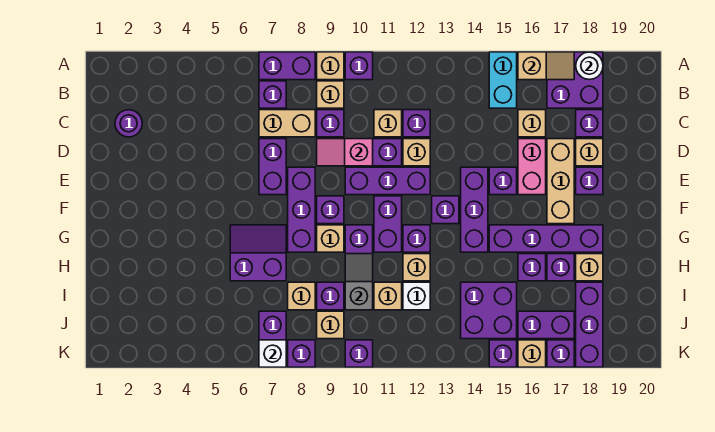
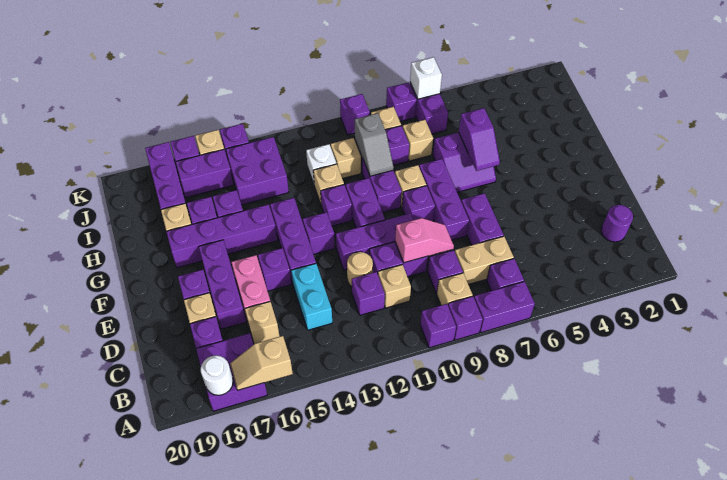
tan 1x1 brick [317,52,344,80] -> purple 1x1 brick [448,296,483,340]
cyan 1x2 brick [489,52,517,108] -> cyan 1x2 brick moved to [291,264,332,330]
tan 1x1 brick [403,139,430,166] -> tan 1x1 round brick [347,252,373,287]
tan 1x3 brick [547,139,574,224] -> purple 1x3 brick [199,240,246,329]
none -> purple 1x2 slope [459,108,500,171]

